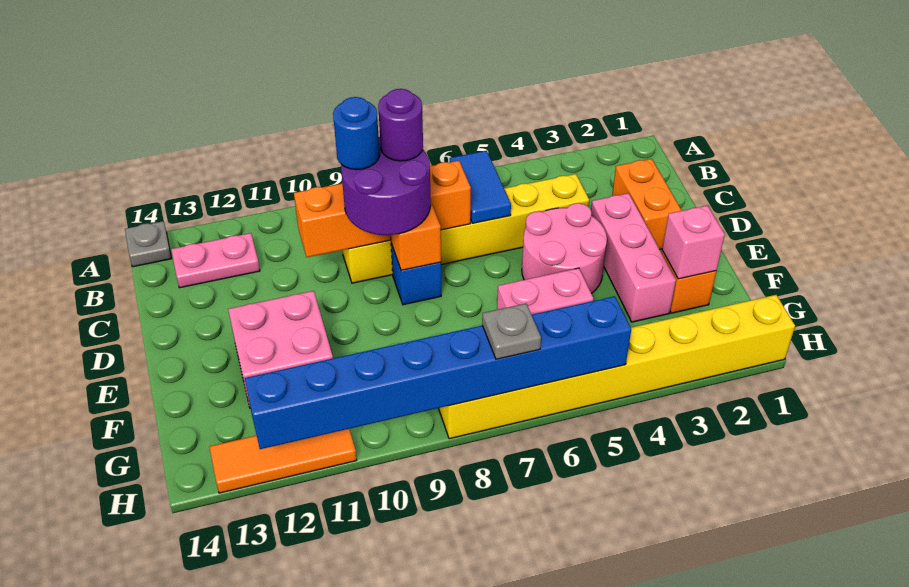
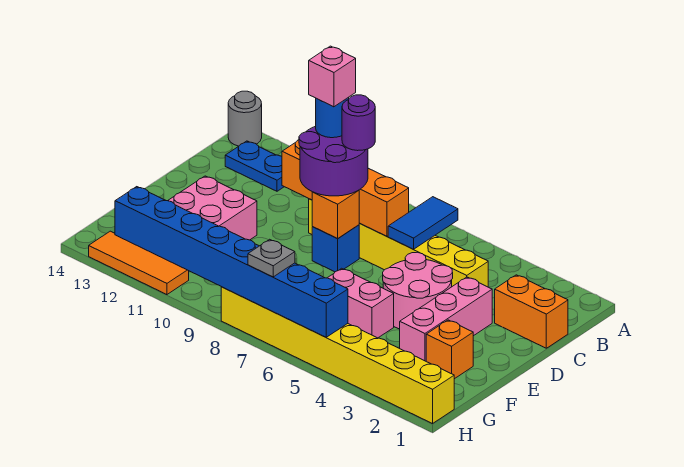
grey 1x1 plate [125,221,171,267] -> grey 1x1 round brick [228,91,262,146]
pink 1x2 plate [171,233,260,288] -> blue 1x2 plate [225,141,284,191]
orange 1x2 brick [612,159,682,249] -> orange 1x2 brick turned to [495,275,568,348]
pink 1x1 brick [662,205,725,279] -> pink 1x1 brick moved to [309,46,356,107]

